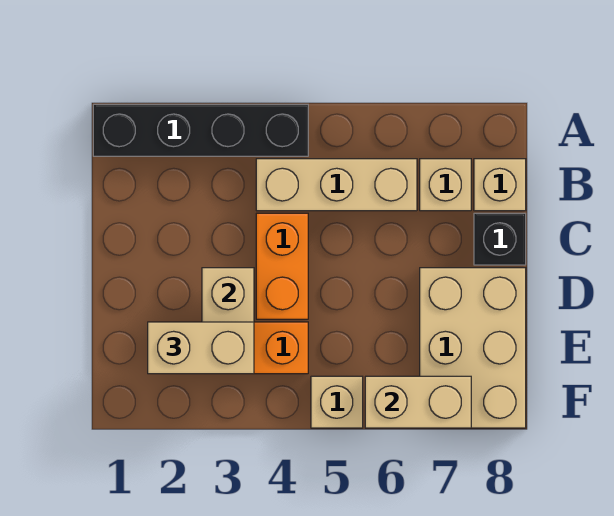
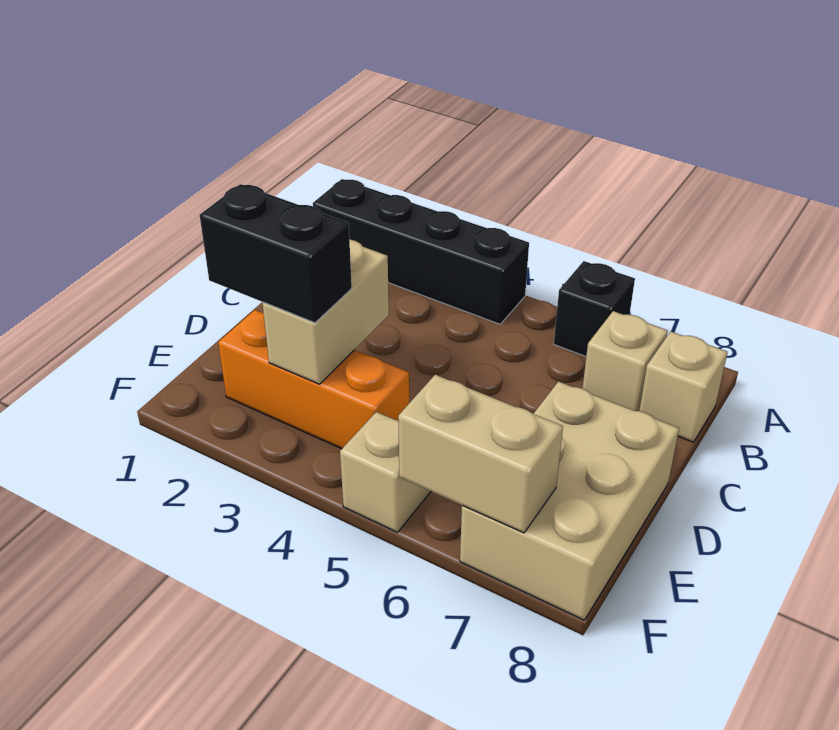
tan 1x3 brick [256,159,417,211] -> none
orange 1x2 brick [256,213,308,319] -> none
black 1x1 brick [474,213,526,265] -> black 1x1 brick moved to [554,261,635,356]
tan 1x2 brick [148,322,254,374] -> black 1x2 brick [200,184,352,323]

